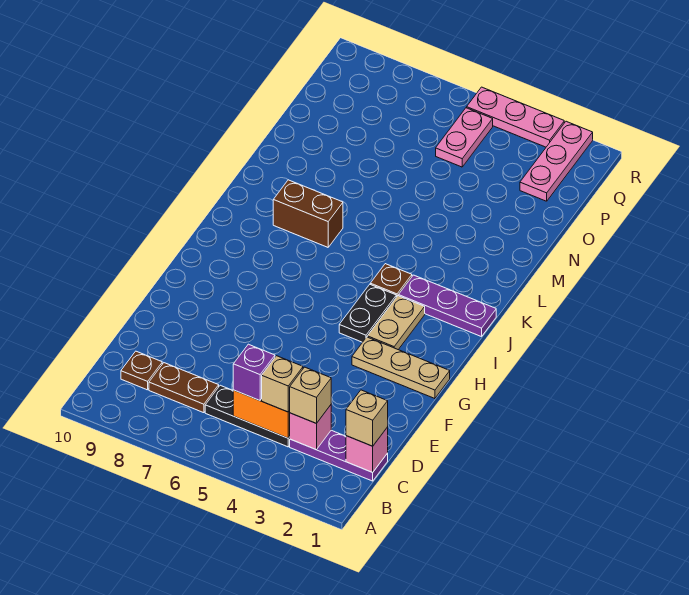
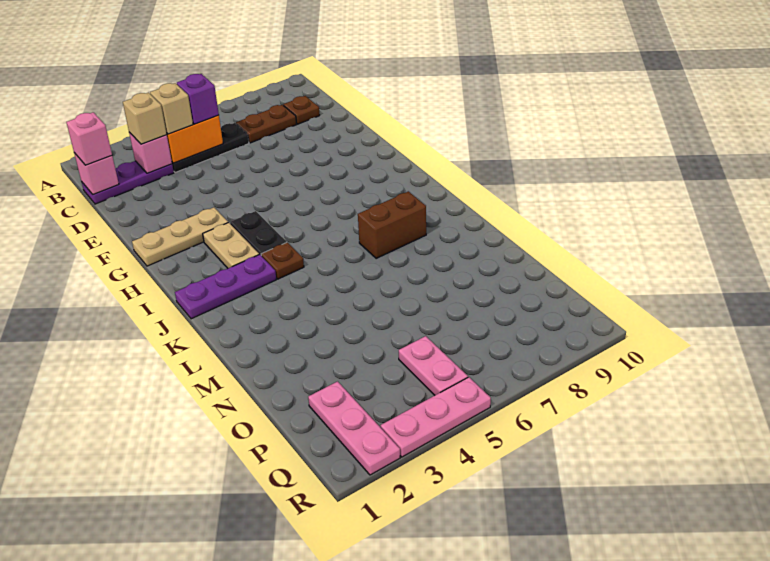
tan 1x1 brick [346,390,388,446] -> pink 1x1 brick [66,112,112,165]

